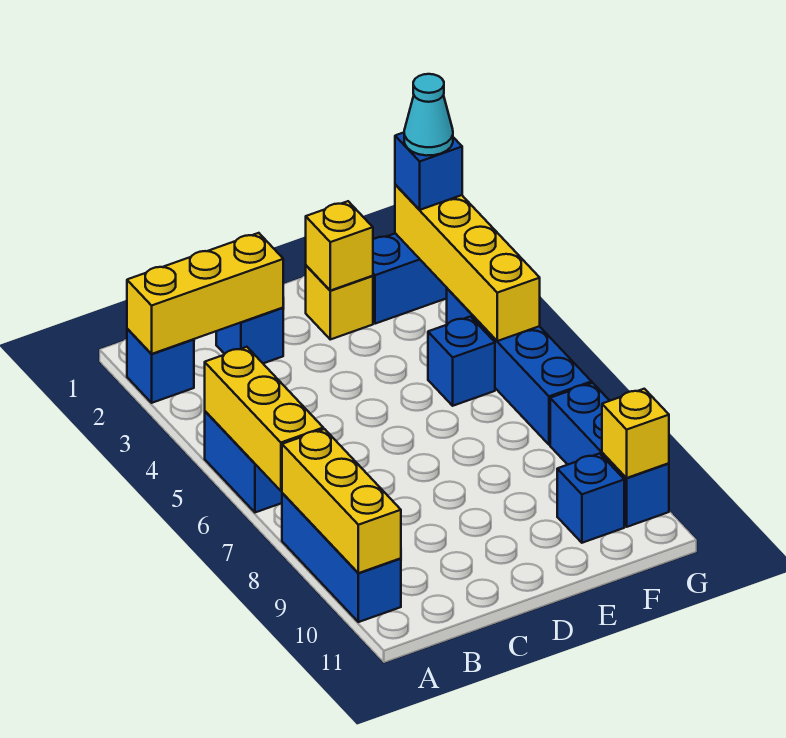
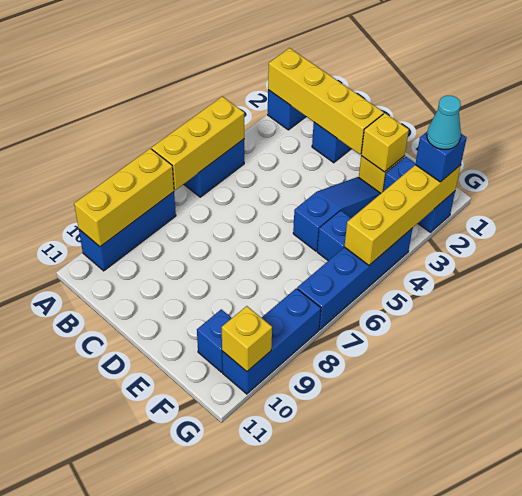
yellow 1x3 brick [127,233,283,354] -> yellow 1x4 brick [268,48,384,154]
none -> blue 1x3 slope [293,177,381,251]

